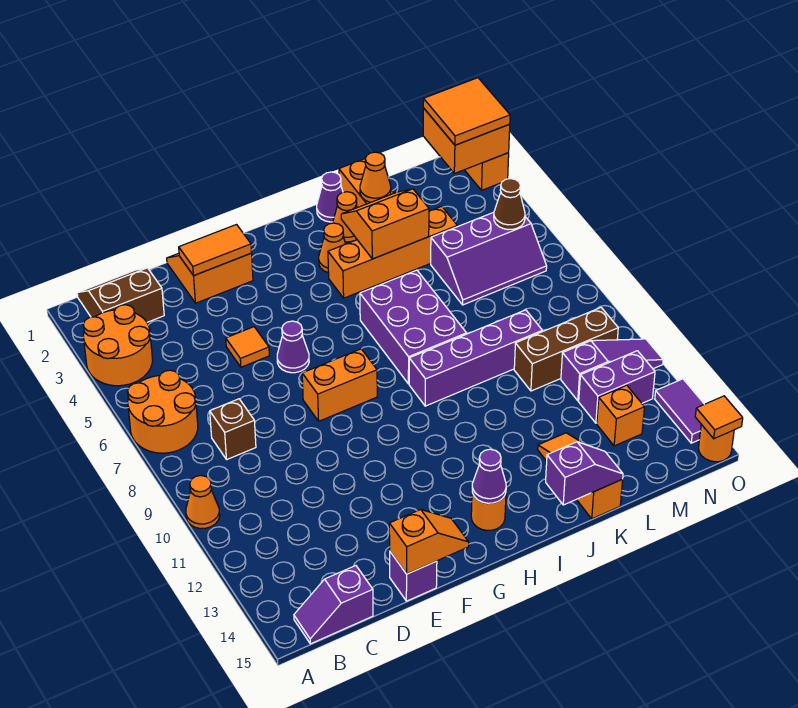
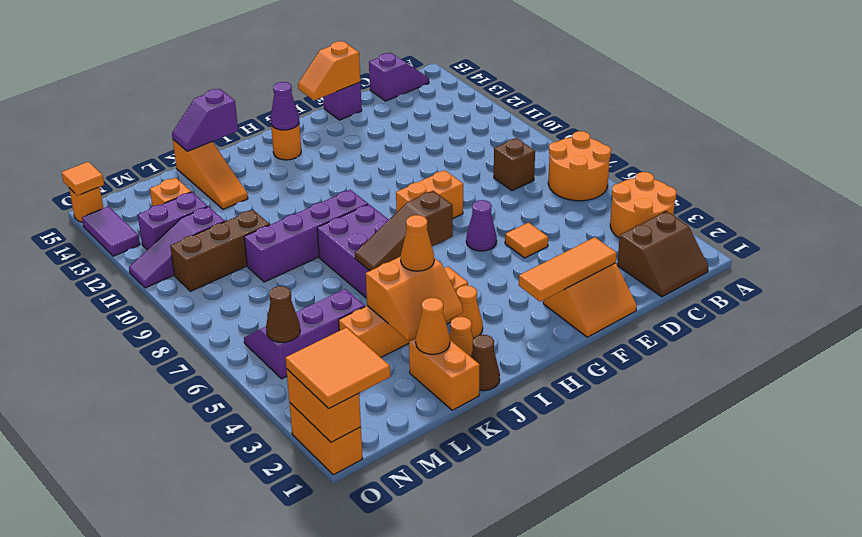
orange 1x1 cone [186,476,220,529] -> orange 1x1 cone moved to [401,215,434,271]
orange 1x2 tile [179,225,252,276] -> orange 1x3 tile [519,237,617,302]
none -> brown 1x3 slope [355,191,453,271]
purple 1x1 cone [317,172,343,222] -> brown 1x1 cone [471,335,500,391]
orange 2x2 brick [423,108,510,173] -> orange 1x2 brick [286,369,361,442]

